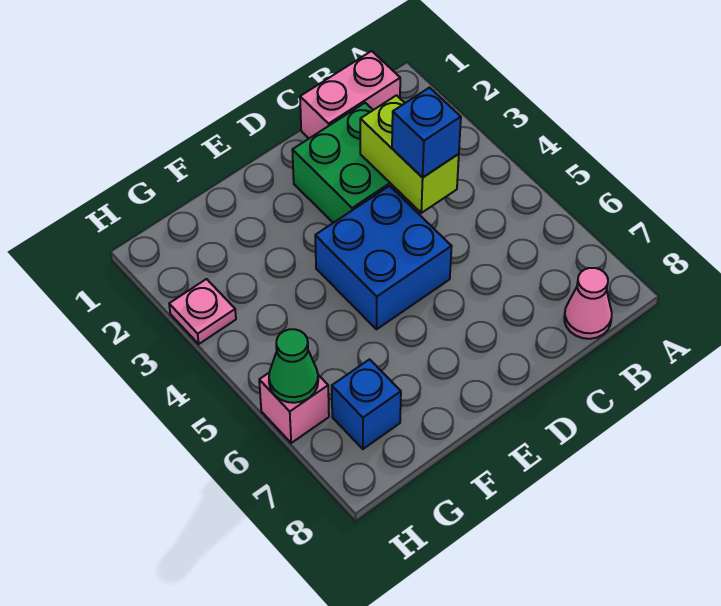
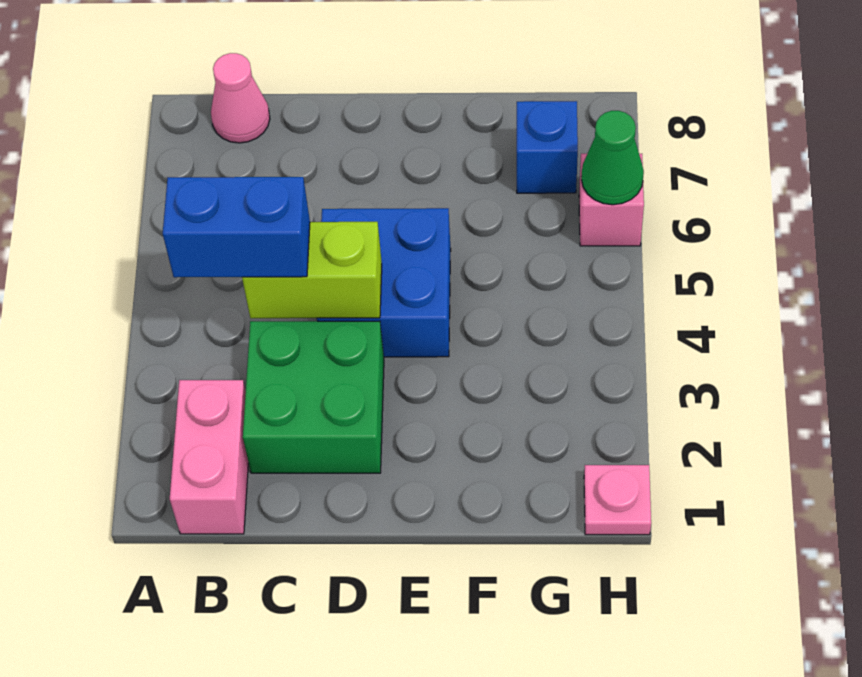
pink 1x2 brick [300,51,400,138] -> pink 1x2 brick turned to [170,380,248,534]
lime 1x2 brick [360,95,459,213] -> lime 1x2 brick turned to [242,222,382,318]
blue 1x1 brick [392,88,461,177] -> blue 1x2 brick [163,177,310,277]
pink 1x1 plate [169,279,236,344] -> pink 1x1 plate moved to [584,465,651,535]

